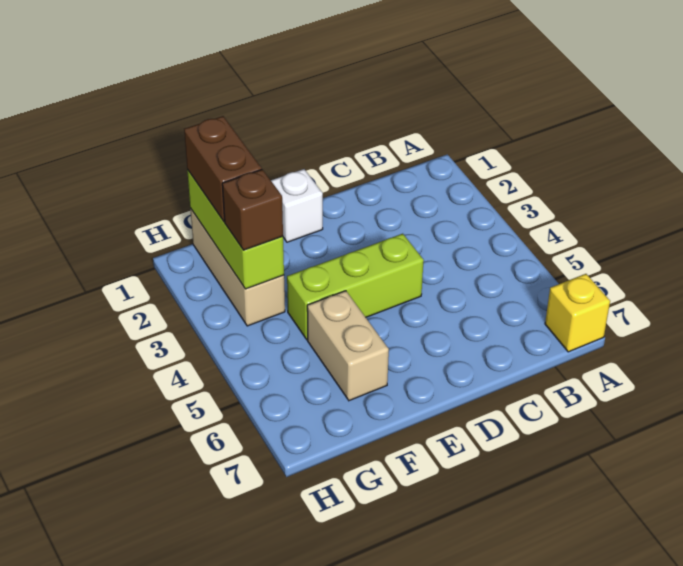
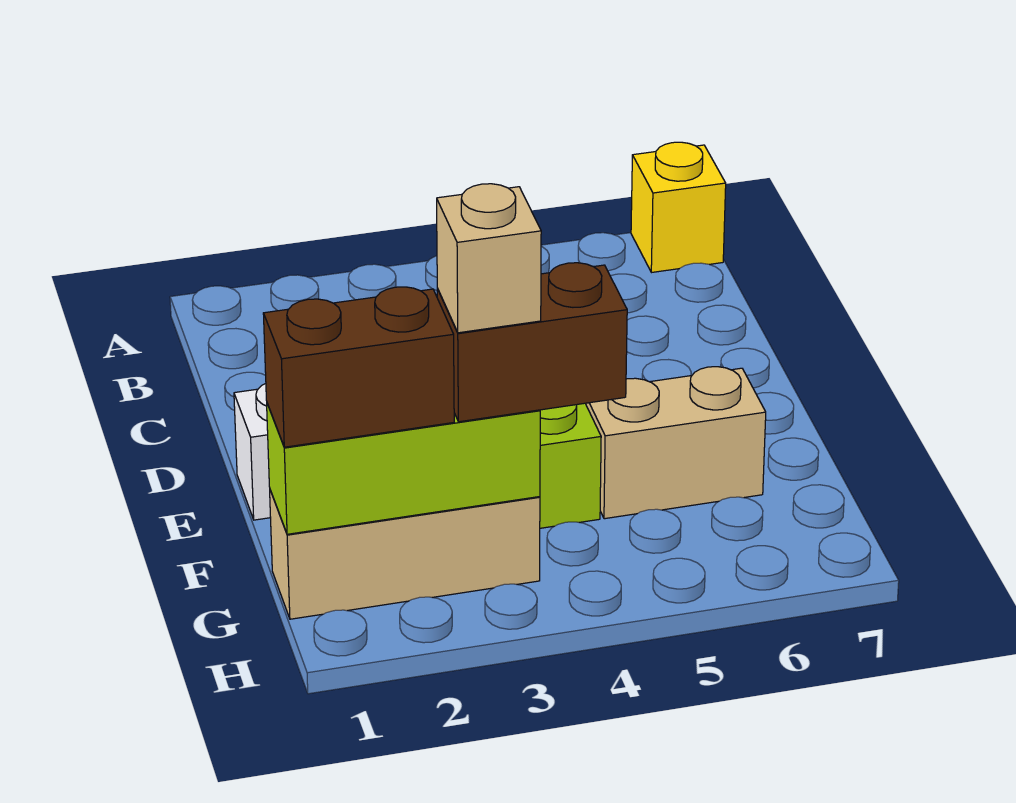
brown 1x1 brick [222,169,283,250] -> brown 1x2 brick [437,263,627,422]
none -> tan 1x1 brick [437,184,541,333]

